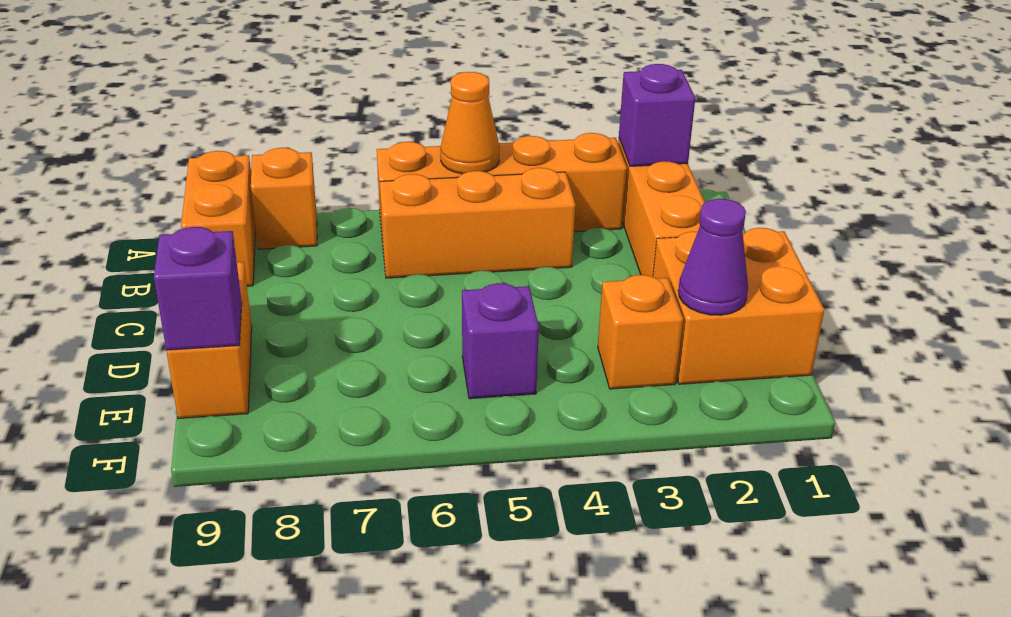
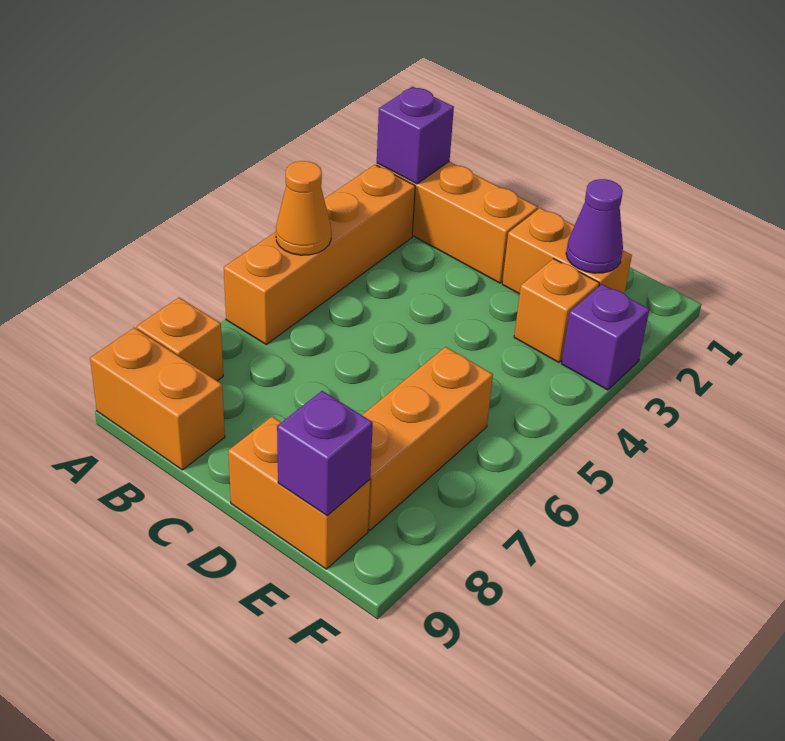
orange 1x3 brick [380,168,575,278] -> orange 1x3 brick moved to [362,347,493,530]
orange 2x2 brick [653,228,824,384] -> orange 1x2 brick [502,208,632,294]
purple 1x1 brick [462,283,539,399] -> purple 1x1 brick moved to [561,284,649,390]

